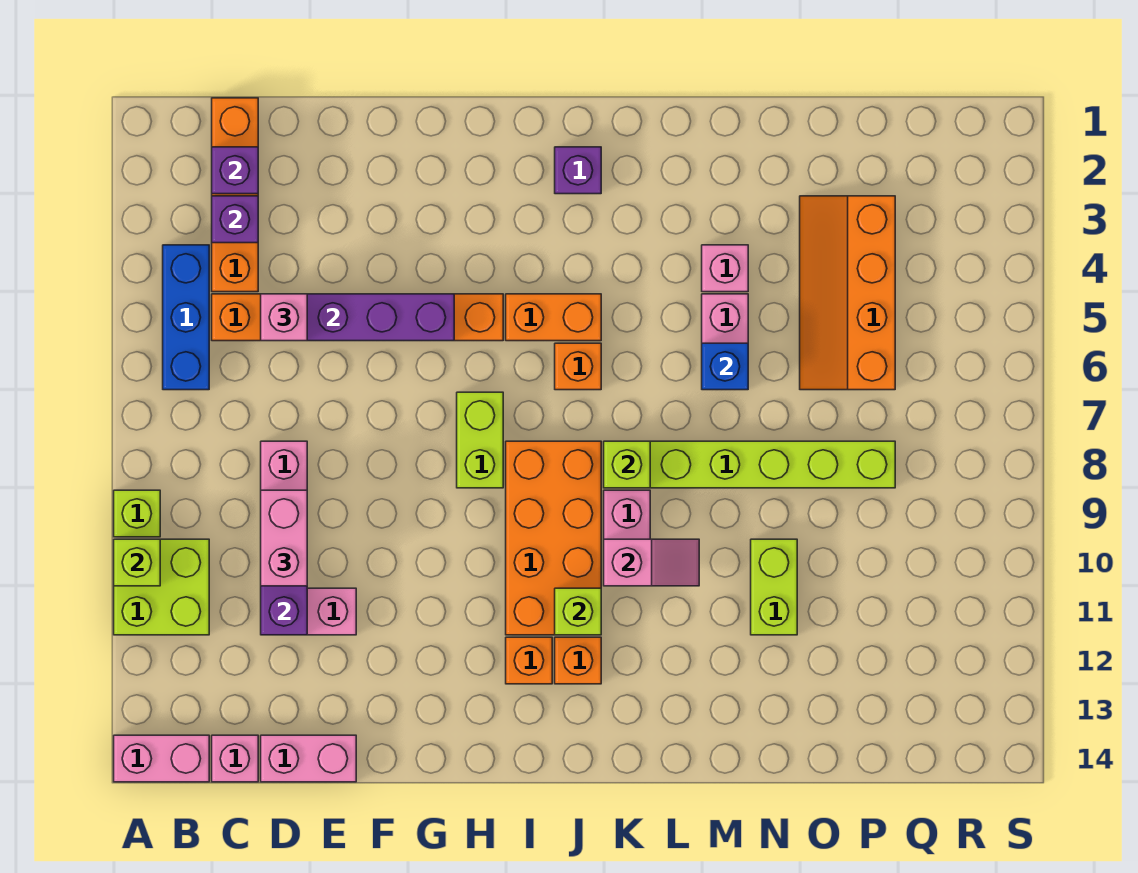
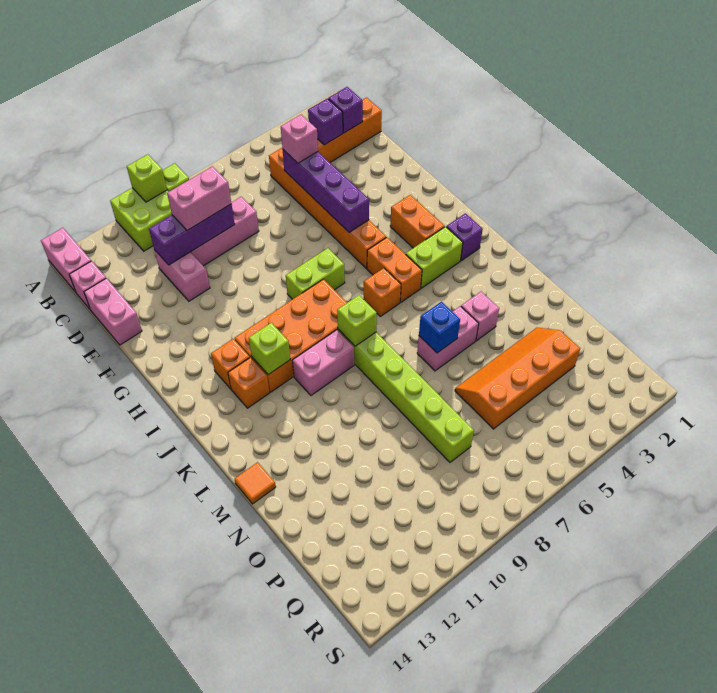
blue 1x3 brick [163,245,209,390] -> none
none -> orange 1x2 brick [390,195,445,248]
pink 1x2 slope [604,539,699,586] -> none
none -> orange 1x1 tile [235,462,276,504]
lime 1x2 brick [751,539,797,635] -> lime 1x2 brick moved to [406,227,463,288]

